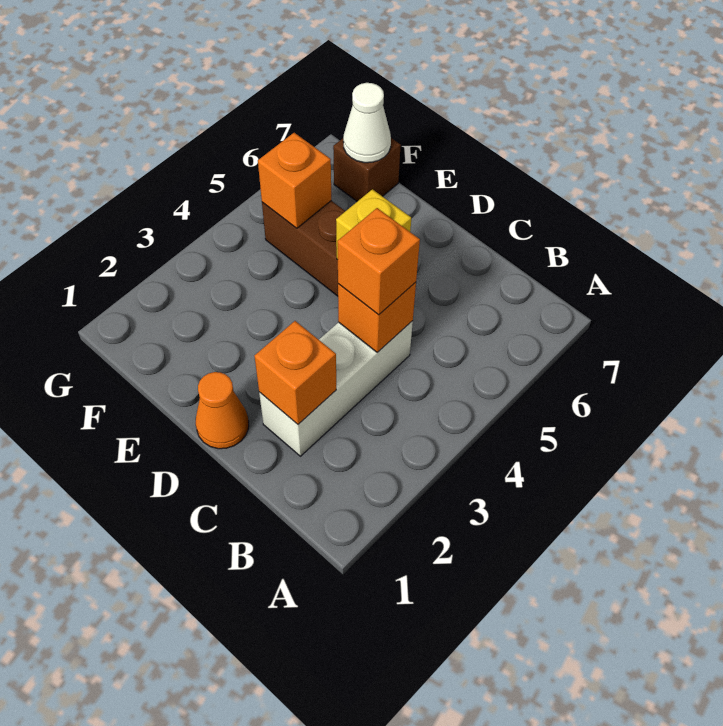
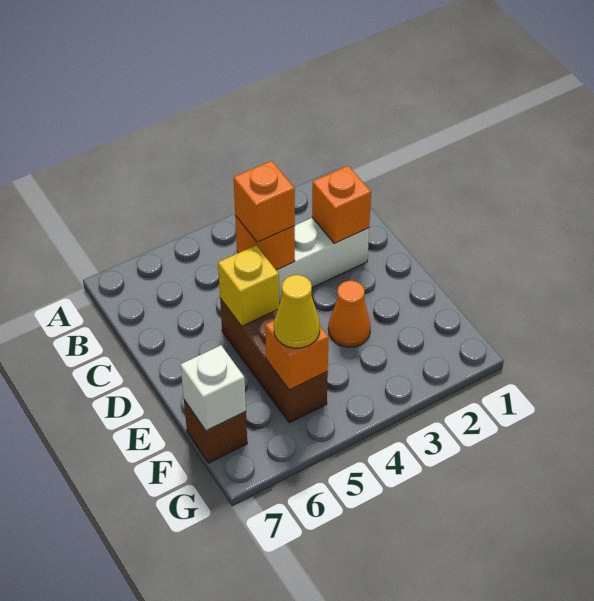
orange 1x1 cone [196,372,249,449] -> orange 1x1 cone moved to [328,281,371,347]
none -> yellow 1x1 cone [274,275,320,348]
white 1x1 cone [343,83,391,163] -> white 1x1 brick [180,345,246,431]

